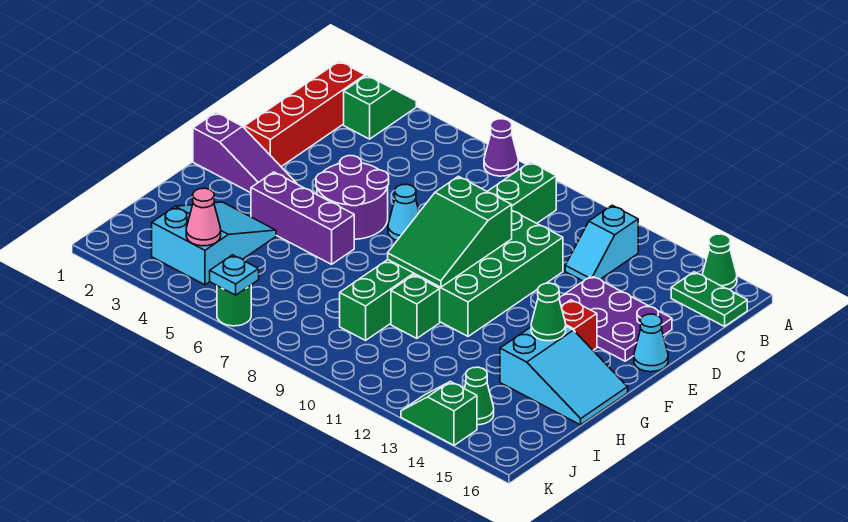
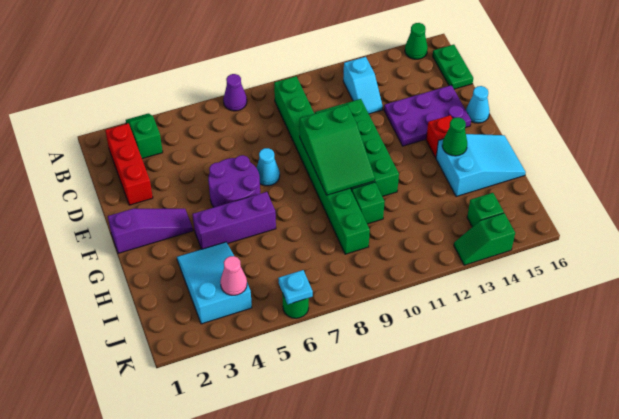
red 1x4 brick [244,61,365,167] -> red 1x3 brick [105,123,153,205]
green 1x2 plate [671,272,747,326] -> green 1x2 plate turned to [433,45,473,89]
green 1x1 cone [464,367,494,425] -> green 1x1 brick [467,193,504,227]

